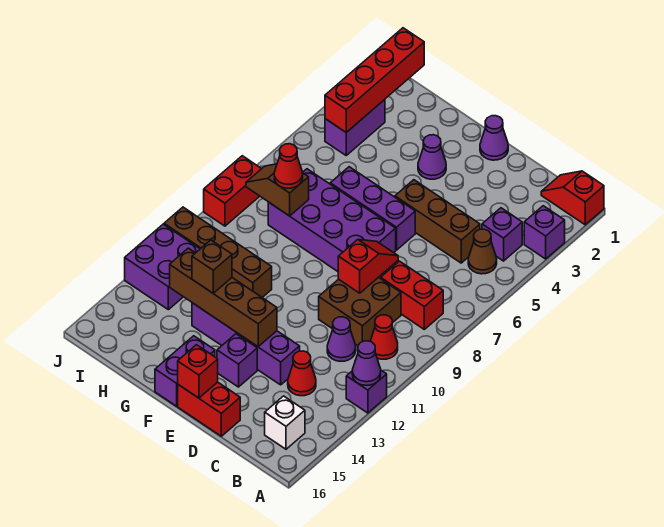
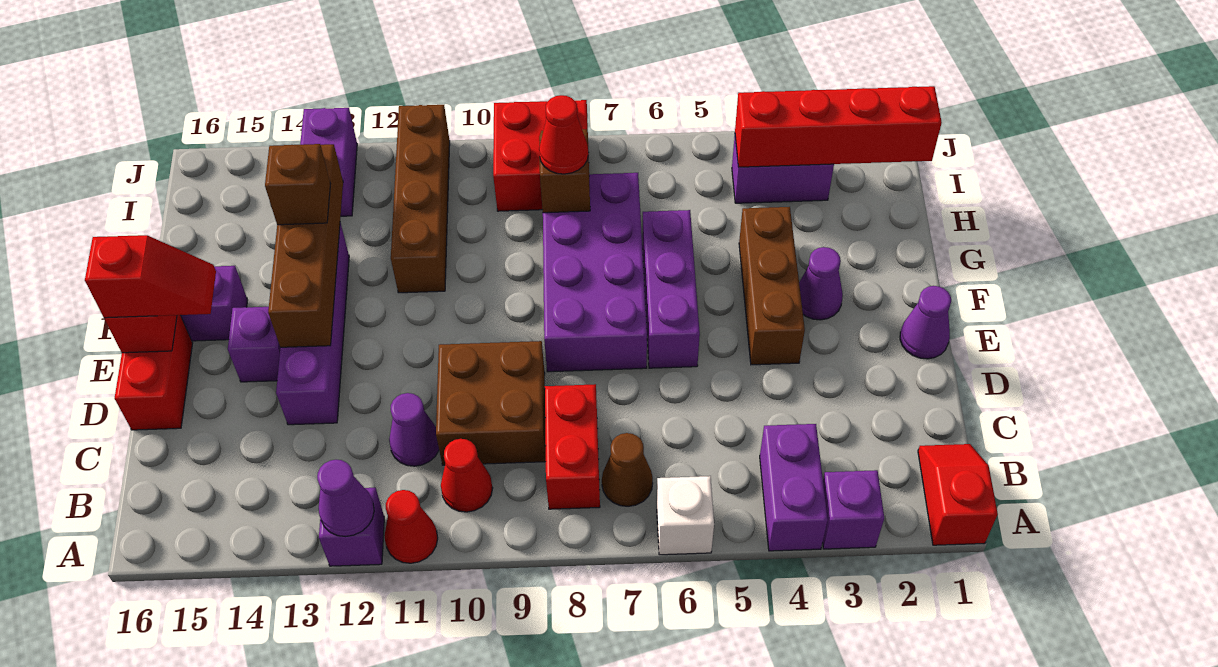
purple 1x1 brick [482,208,522,261] -> purple 1x2 brick [760,424,828,551]
brown 1x1 cone [468,229,497,274] -> brown 1x1 cone moved to [602,433,653,506]
white 1x1 brick [265,396,305,449] -> white 1x1 brick moved to [657,476,714,555]
brown 1x3 brick [395,180,480,263] -> brown 1x3 brick moved to [739,207,805,365]
red 1x1 cone [288,351,316,396] -> red 1x1 cone moved to [384,490,438,563]
red 1x2 slope [338,240,398,293] -> red 1x2 slope moved to [85,235,216,318]
purple 2x2 brick [125,224,200,310] -> purple 1x2 brick [300,108,357,216]
red 1x2 brick [204,156,261,226] -> red 2x2 brick [493,100,589,211]

